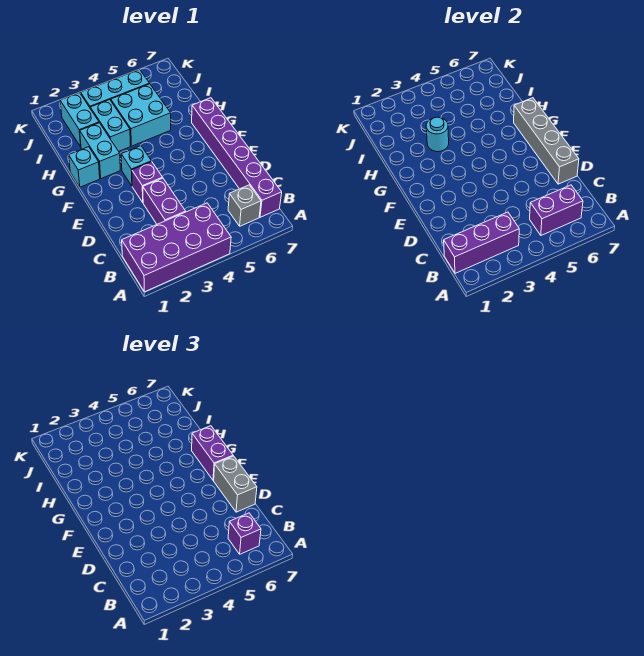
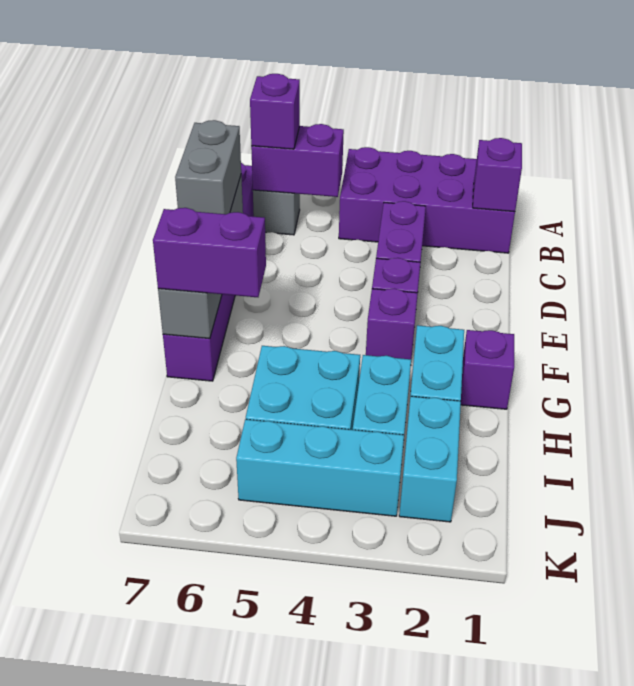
purple 1x3 brick [444,212,519,273] -> purple 1x1 brick [473,138,522,212]
cyan 1x1 brick [121,146,151,186] -> purple 1x1 brick [366,289,418,359]
purple 1x2 brick [192,426,233,480] -> purple 1x2 brick turned to [153,208,266,297]
cyan 1x1 brick [69,147,100,187] -> purple 1x1 brick [461,330,514,409]
cyan 1x1 round brick [426,117,449,152] -> none

